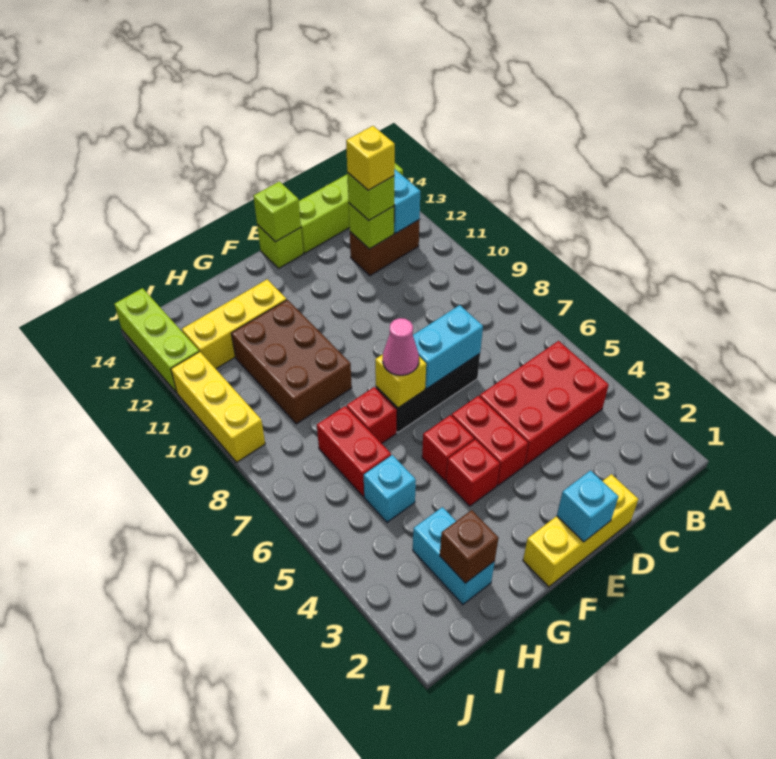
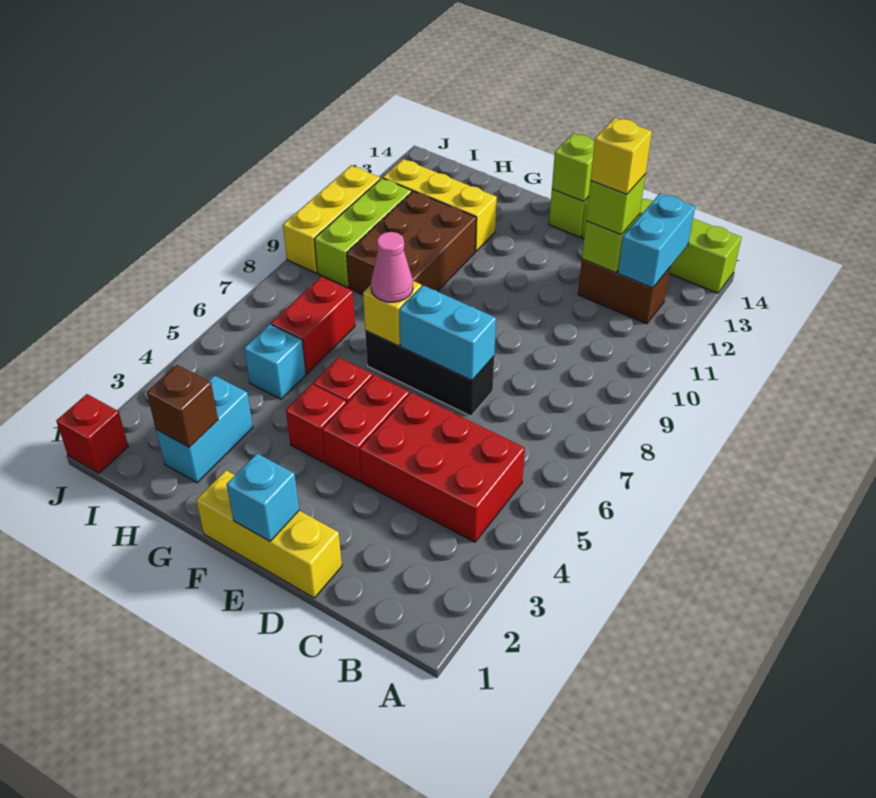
red 1x1 brick [347,387,397,444] -> red 1x1 brick moved to [56,394,128,473]
lime 1x3 brick [114,288,199,393] -> lime 1x3 brick moved to [314,178,412,287]

